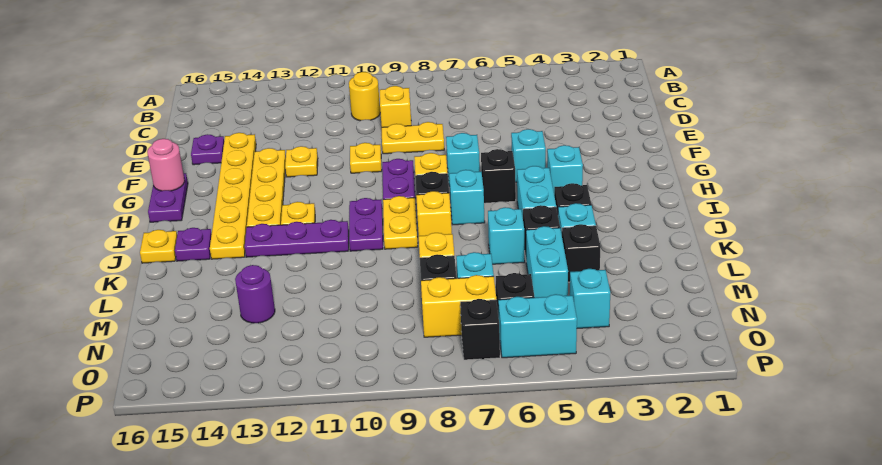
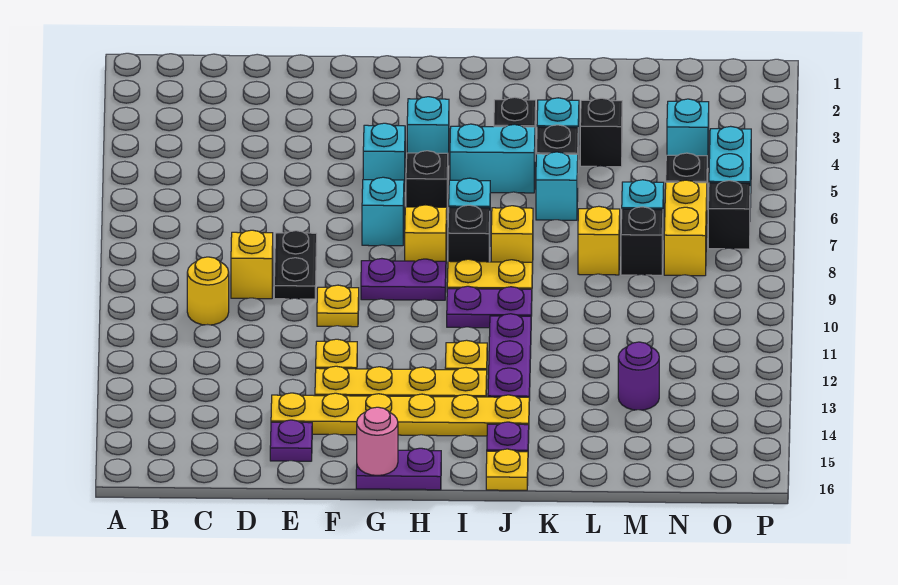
yellow 1x2 plate [382,122,444,154] -> black 1x2 plate [274,231,317,299]
cyan 1x2 brick [526,226,568,298] -> none

